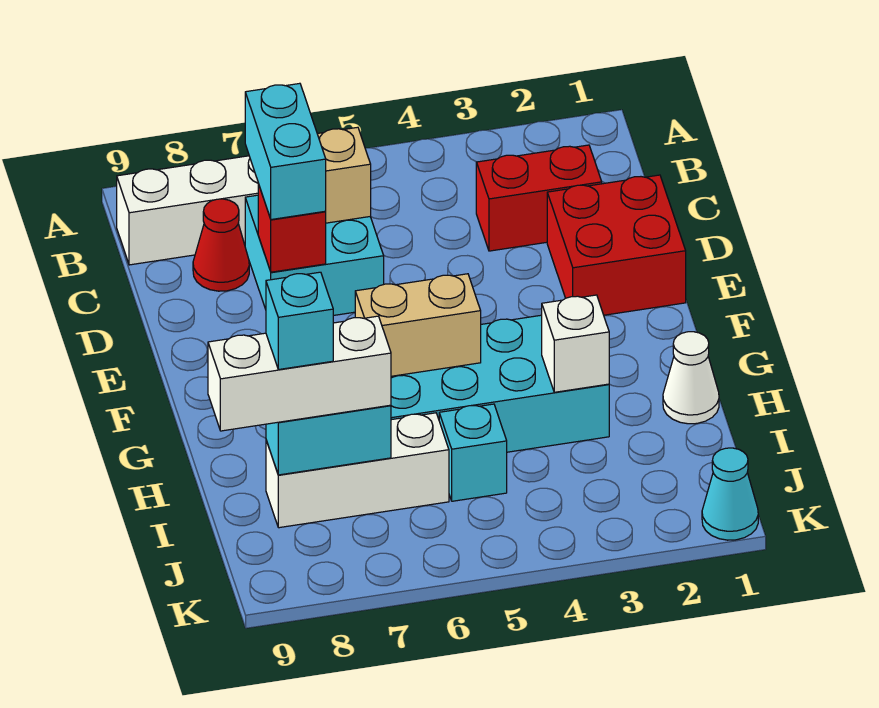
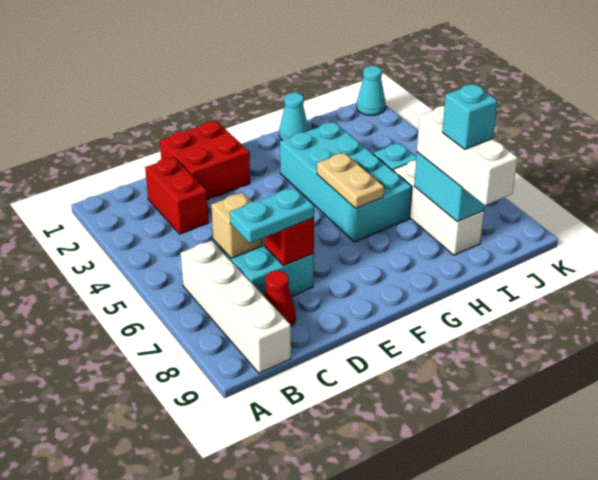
cyan 1x2 brick [245,83,326,220] -> cyan 1x2 plate [230,187,314,243]
tan 1x2 brick [355,274,481,376] -> tan 1x2 plate [317,153,384,208]
white 1x1 cone [663,332,719,424] -> cyan 1x1 cone [279,93,309,140]
white 1x1 brick [542,295,609,392] -> none

